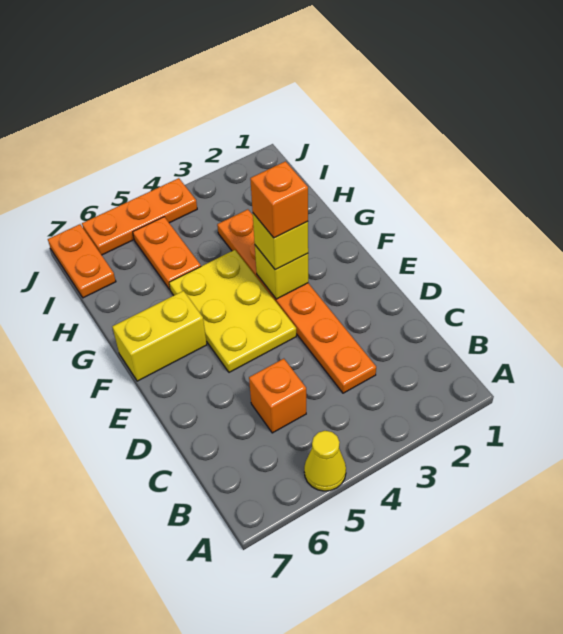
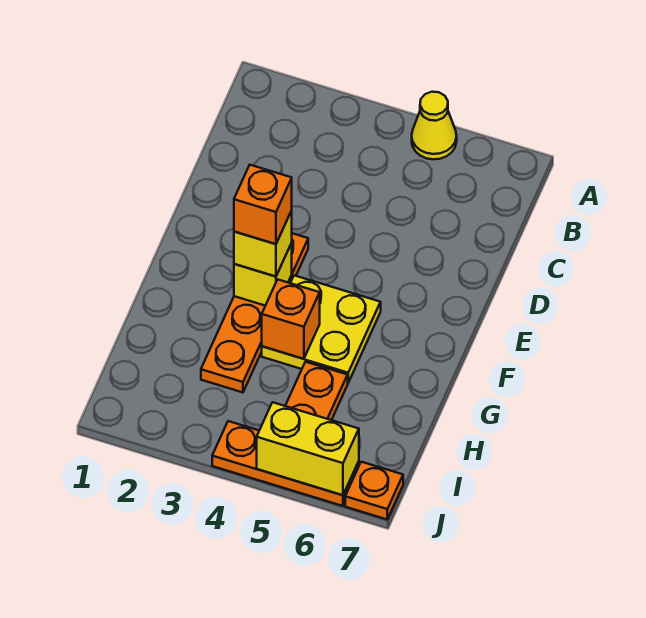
orange 1x6 plate [217,209,376,393] -> orange 1x4 plate [201,233,308,392]
orange 1x1 brick [249,359,306,433] -> orange 1x1 brick moved to [262,280,320,359]
yellow 2x3 plate [169,250,296,372] -> yellow 2x2 plate [262,275,381,383]
yellow 1x2 brick [112,291,207,381] -> yellow 1x2 brick moved to [257,402,359,495]
orange 1x2 plate [48,224,116,298] -> orange 1x1 plate [345,462,403,519]

